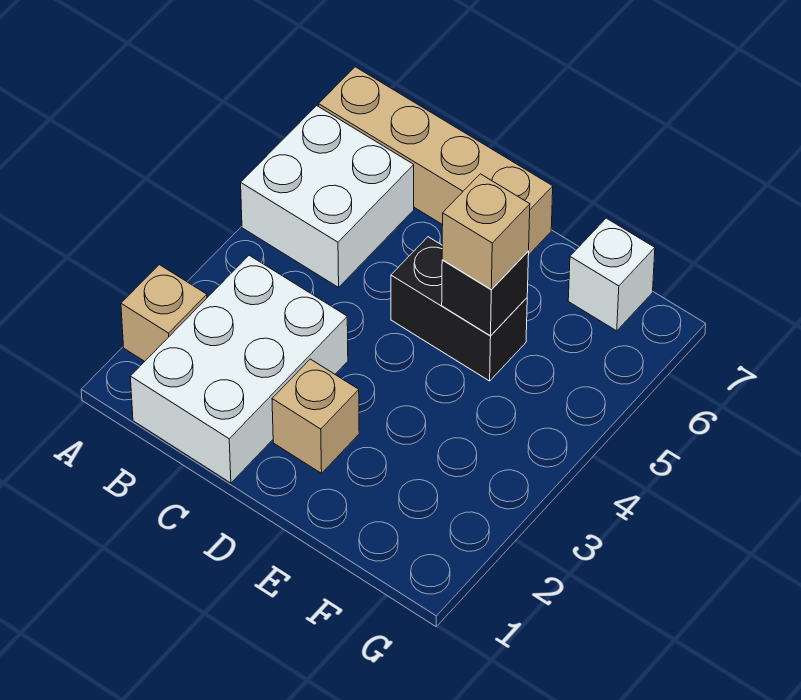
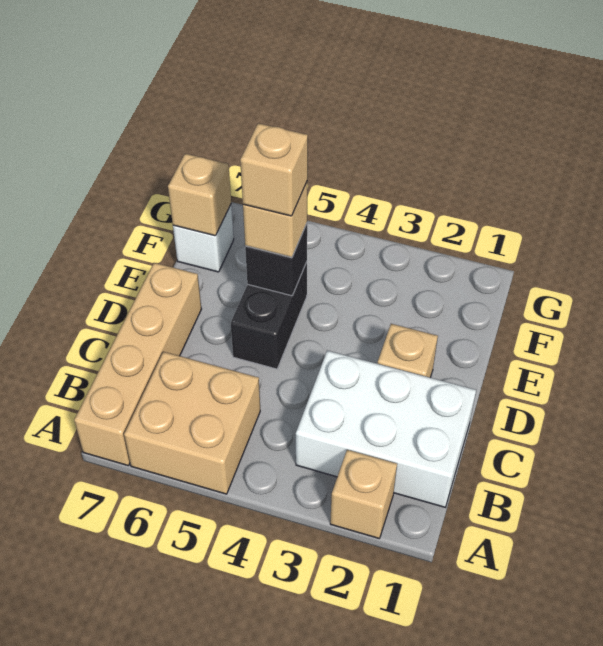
white 2x2 brick [241,106,414,287] -> tan 2x2 brick [124,352,260,494]
none -> tan 1x1 brick [240,123,308,216]
none -> tan 1x1 brick [168,154,231,236]

